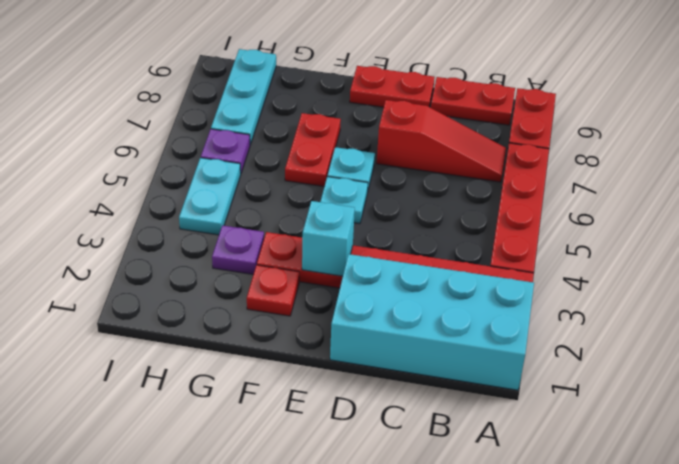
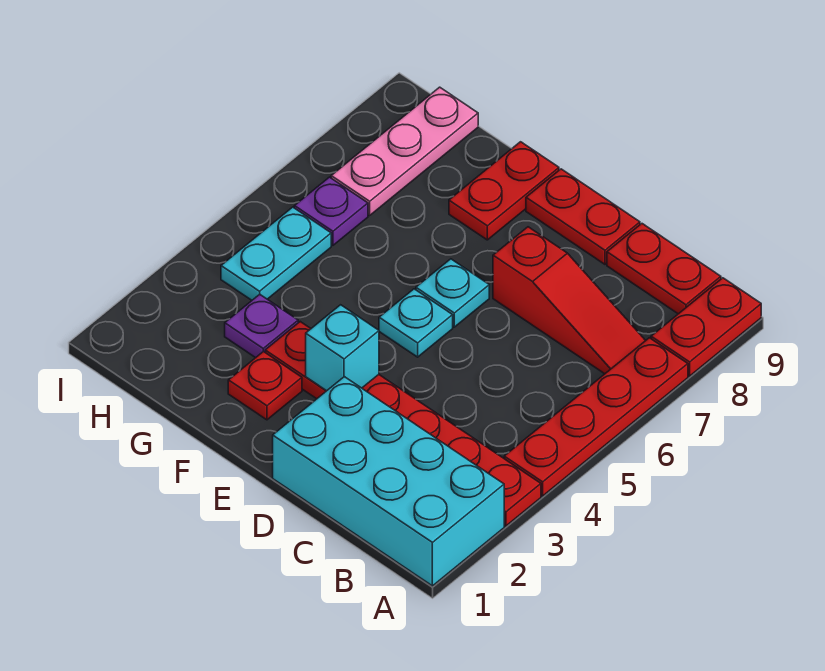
red 1x2 plate [285,113,341,186] -> red 1x2 plate moved to [449,142,559,240]
cyan 1x3 plate [211,49,276,145] -> pink 1x3 plate [331,87,478,215]

